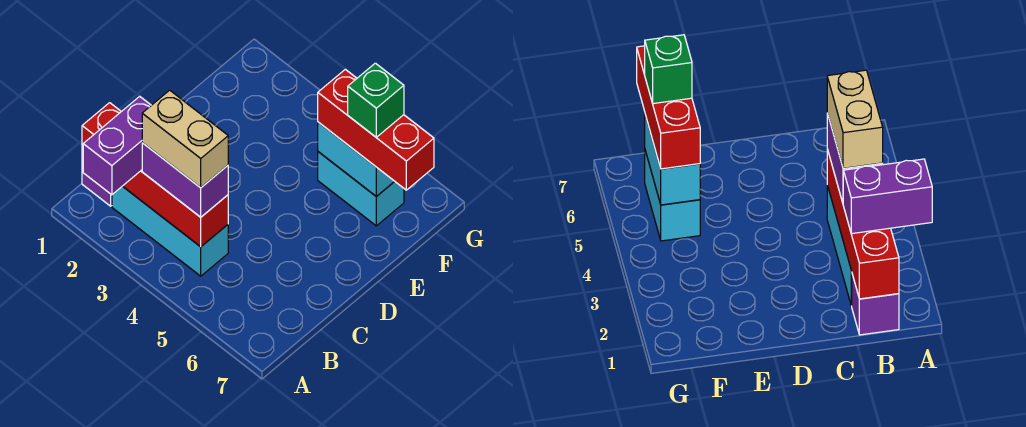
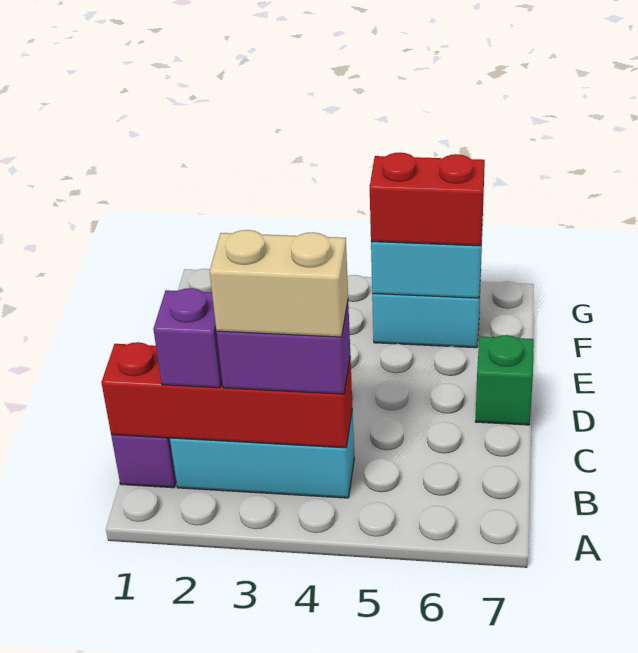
purple 1x2 brick [83,96,151,195] -> purple 1x1 brick [153,288,222,388]
red 1x3 brick [318,69,434,190] -> red 1x2 brick [370,153,485,246]
green 1x1 brick [348,63,404,137] -> green 1x1 brick moved to [475,335,534,425]

